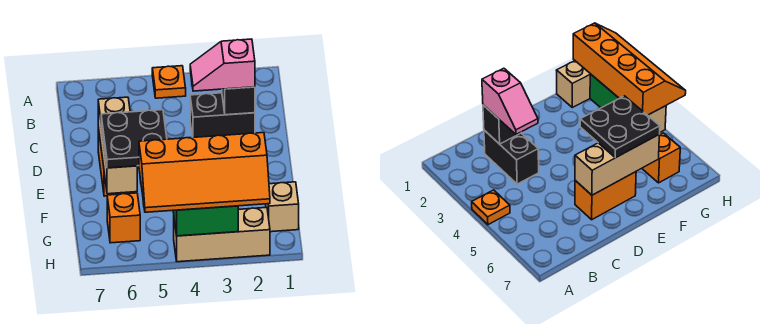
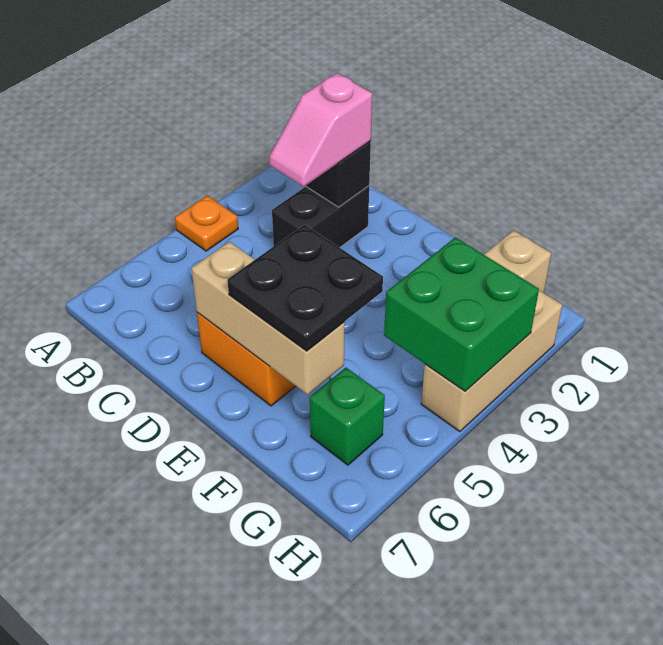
orange 2x4 slope [139,133,270,212] -> none
orange 1x1 brick [107,193,140,243] -> green 1x1 brick [310,368,385,465]

